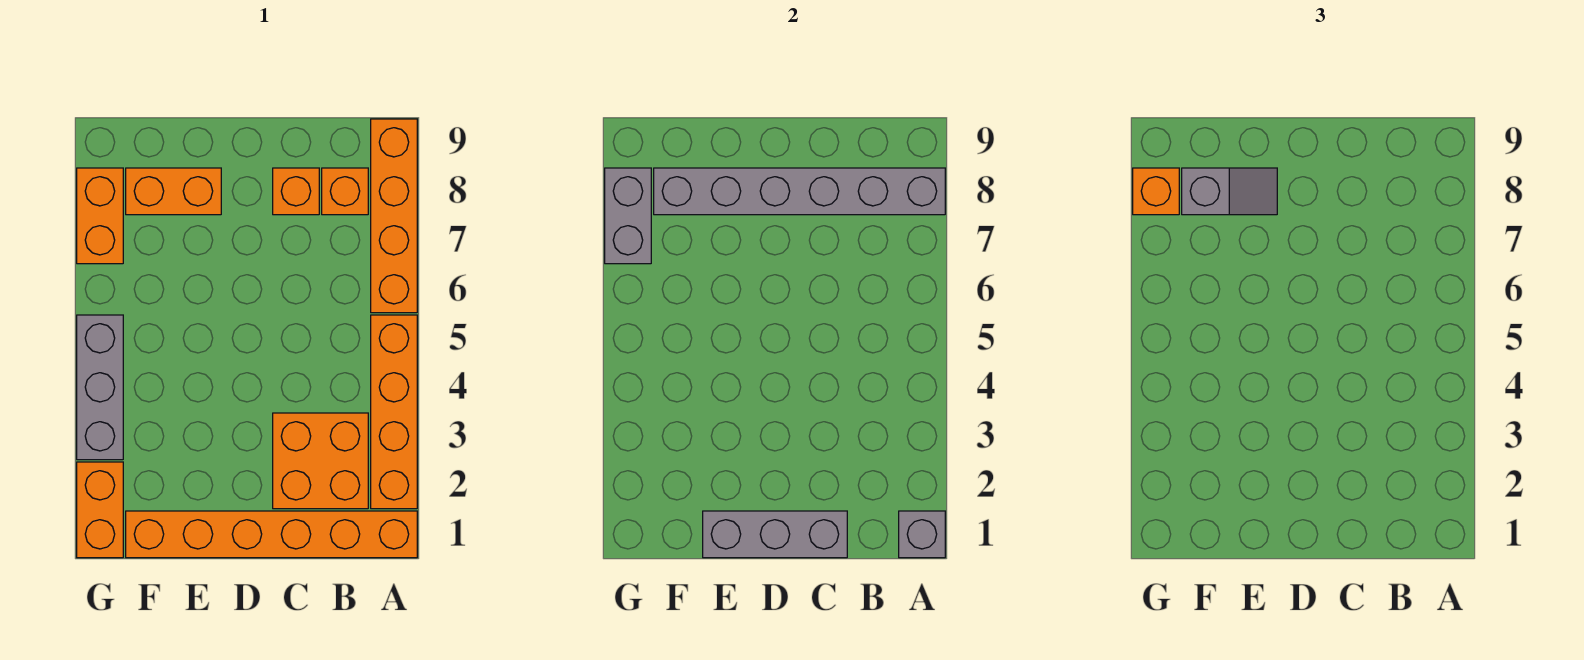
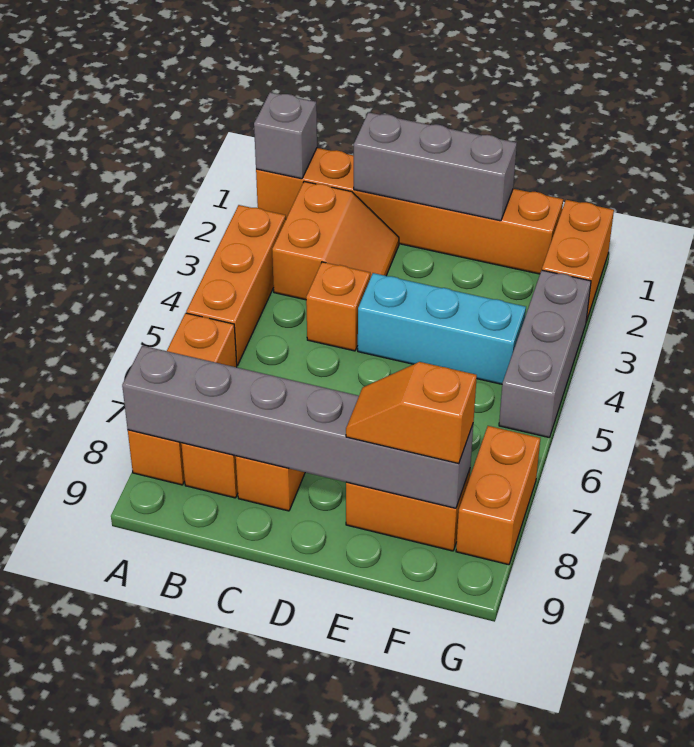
orange 1x4 brick [371,315,417,509] -> orange 1x3 brick [186,205,286,366]
orange 1x4 brick [371,119,417,313] -> orange 1x3 brick [128,313,237,485]
orange 2x2 brick [273,413,368,509] -> orange 2x2 slope [272,182,399,300]
none -> cyan 1x3 brick [358,273,526,384]
grey 1x2 slope [1182,168,1277,215] -> orange 1x2 slope [346,362,477,464]
grey 1x2 brick [605,168,651,264] -> none
orange 1x1 brick [1133,168,1179,215] -> orange 1x1 brick moved to [306,262,370,351]

